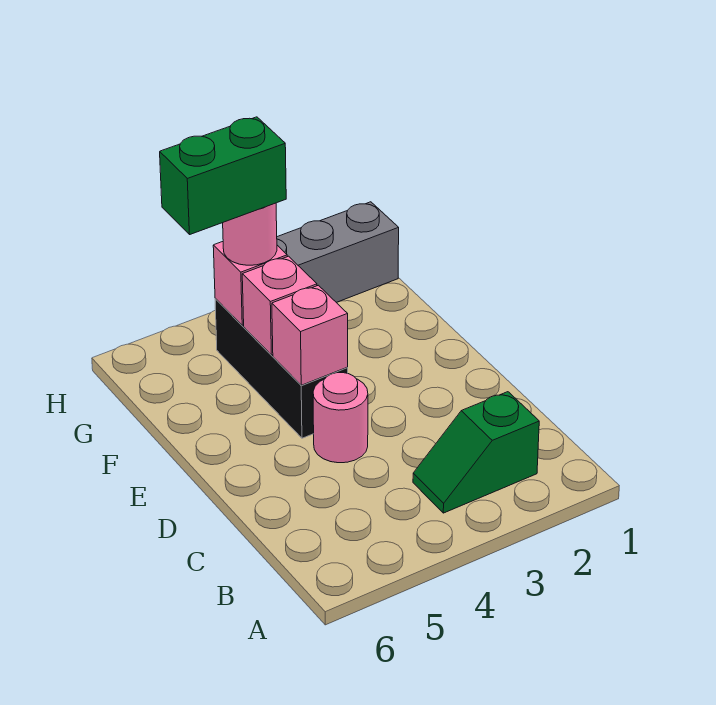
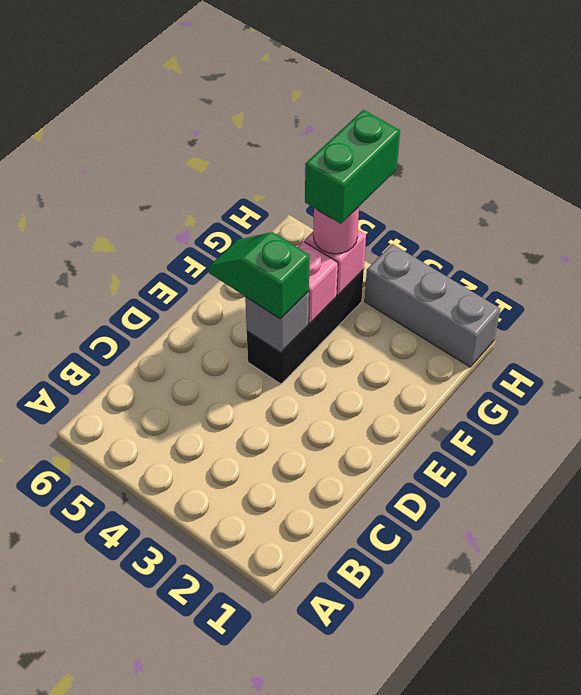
green 1x2 slope [413,392,539,513] -> green 1x2 slope moved to [209,232,310,319]
pink 1x1 round brick [313,373,368,463] -> none
pink 1x1 brick [272,285,348,385] -> grey 1x1 brick [245,291,309,353]
green 1x2 brick [160,117,286,235] -> green 1x2 brick turned to [305,110,400,224]

